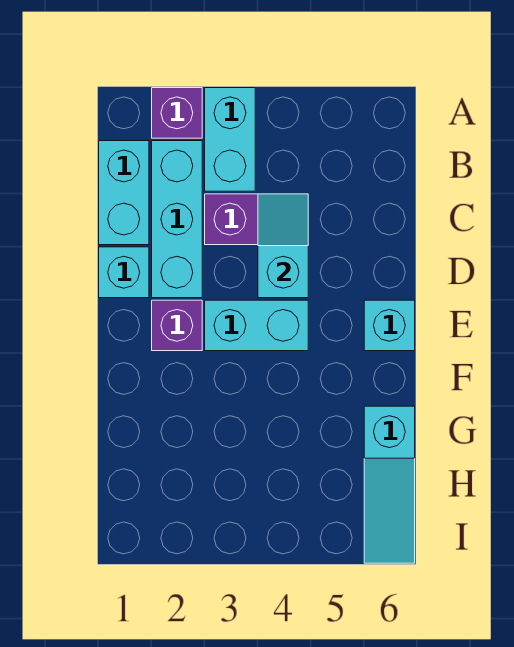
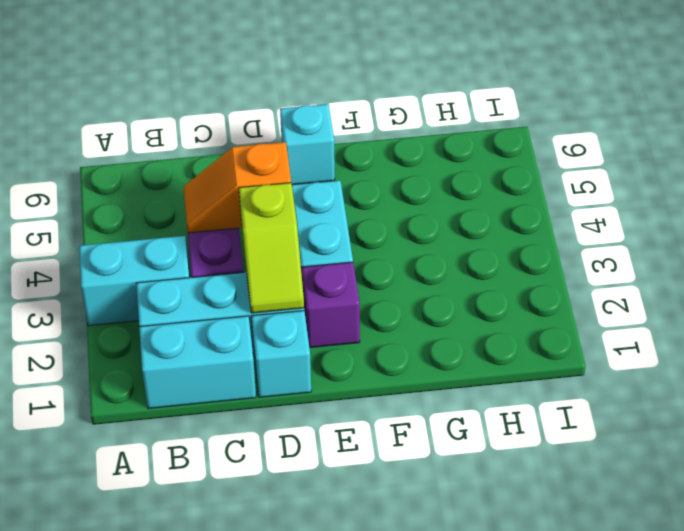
purple 1x1 brick [152,88,202,138] -> none
cyan 1x2 slope [258,194,308,298] -> orange 1x2 slope [184,142,291,233]
none -> lime 1x2 slope [239,183,304,313]
cyan 1x3 slope [364,406,415,563] -> none

